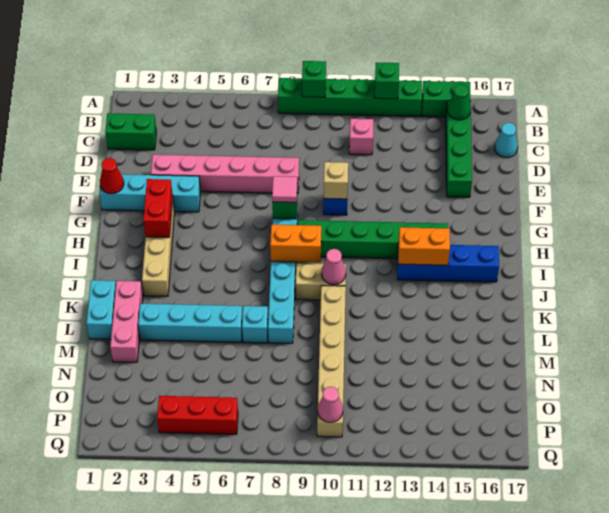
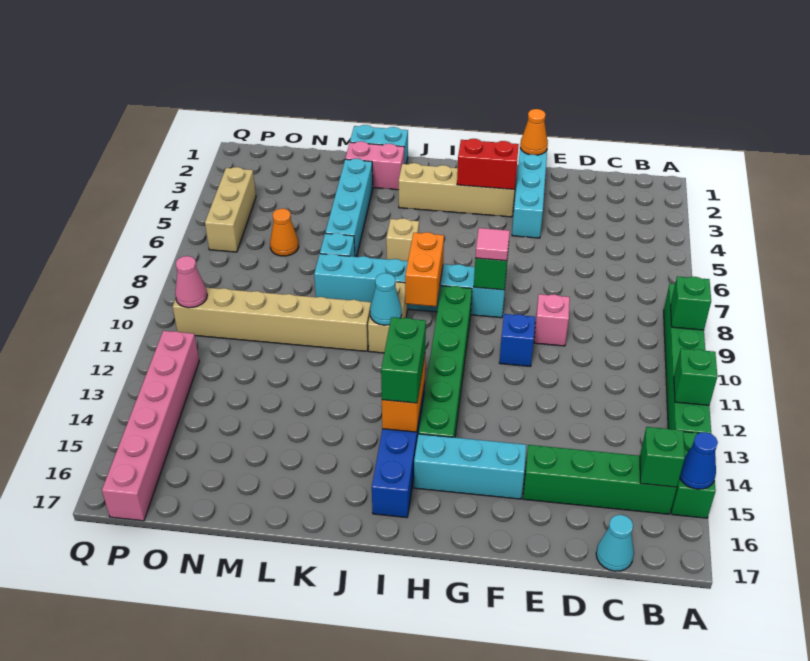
none -> blue 1x1 cone [680,432,718,489]
green 1x1 cone [448,84,471,120] -> green 1x1 brick [640,427,685,487]
green 1x2 brick [105,113,156,150] -> green 1x2 brick moved to [381,317,426,403]
pink 1x1 brick [349,119,373,155] -> pink 1x1 brick moved to [534,294,570,346]
pink 1x6 brick [151,155,299,194] -> pink 1x6 brick moved to [102,331,199,521]
red 1x1 cone [100,158,124,194] -> orange 1x1 cone [520,109,548,155]
tan 1x1 brick [324,162,348,199] -> tan 1x1 brick moved to [386,218,419,261]
none -> cyan 1x3 brick [414,434,526,499]
pink 1x1 cone [322,249,346,285] -> cyan 1x1 cone [370,273,402,325]
pink 1x3 brick [110,281,143,362] -> pink 1x2 brick [345,141,404,190]
none -> orange 1x1 cone [270,209,299,256]
red 1x3 brick [157,396,238,434] -> tan 1x3 brick [205,167,256,252]

